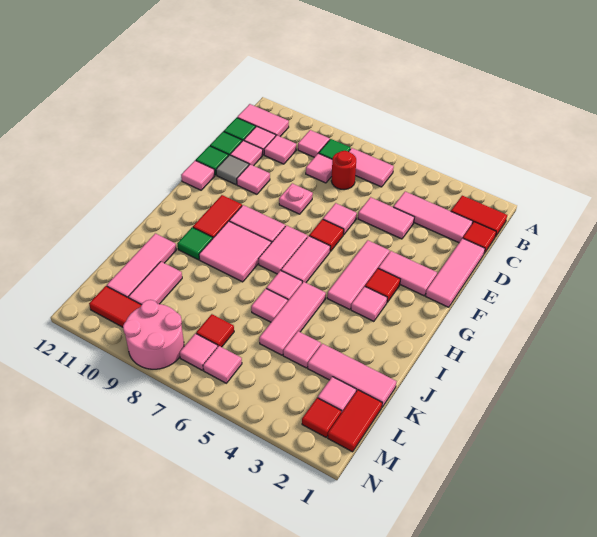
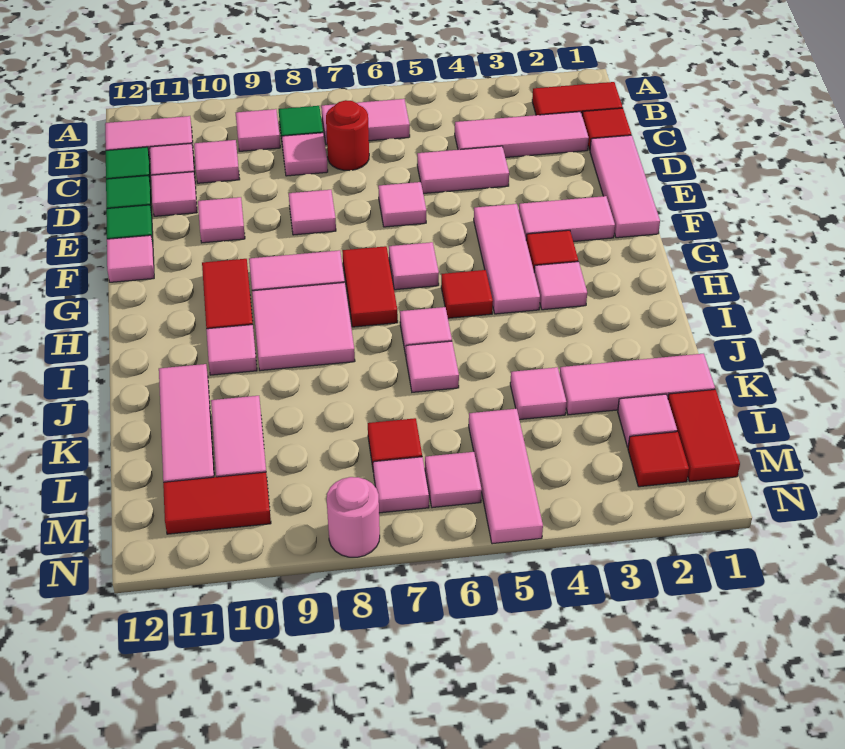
pink 1x1 plate [279,183,313,214] -> pink 1x1 tile [289,190,336,235]
grey 1x1 tile [216,155,249,185] -> none
red 1x1 tile [309,219,344,252] -> red 1x1 tile moved to [441,270,493,318]
pink 1x2 tile [281,236,330,283] -> pink 1x1 tile [389,242,439,290]
pink 1x2 tile [259,225,308,274] -> red 1x2 tile [342,246,398,327]
pink 1x3 tile [259,282,326,355] -> pink 1x3 tile moved to [469,409,543,544]
green 1x1 tile [177,227,213,260] -> pink 1x1 tile [206,325,257,375]
pink 2x2 round brick [123,300,184,369] -> pink 1x1 round brick [327,477,380,557]

